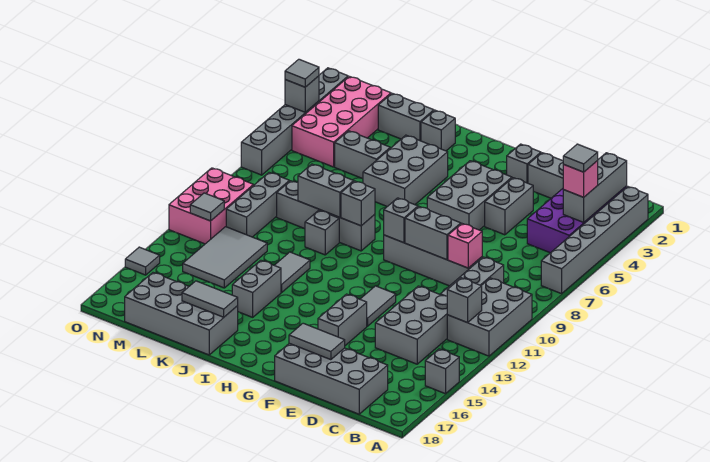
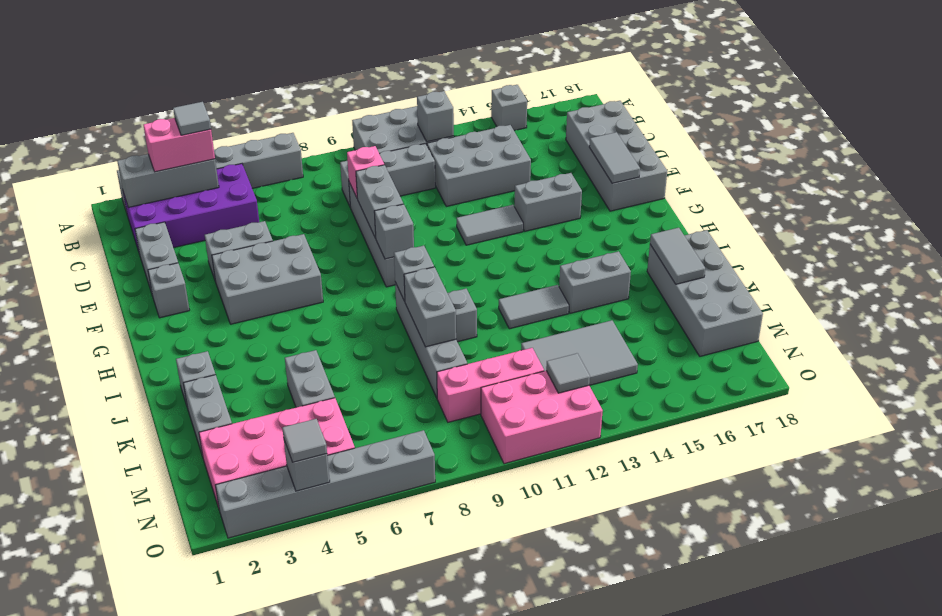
pink 1x1 brick [563,161,598,197] -> pink 1x2 brick [144,118,215,172]
grey 2x3 brick [363,135,448,207] -> none
grey 1x3 brick [226,172,289,237] -> pink 1x3 brick [437,348,544,422]
grey 1x1 tile [125,247,160,275] -> none

